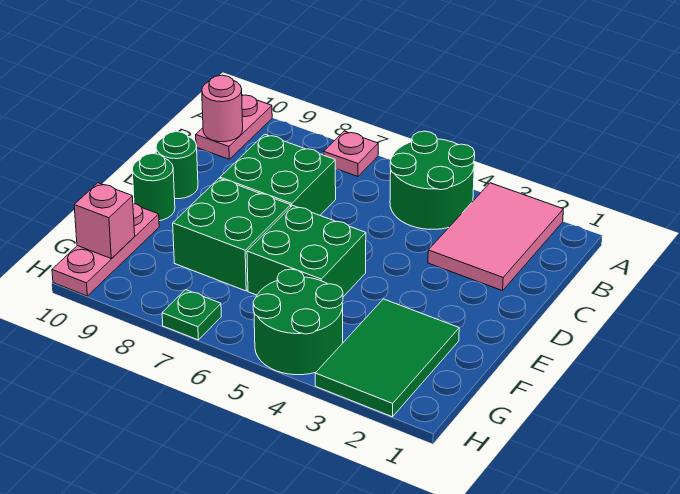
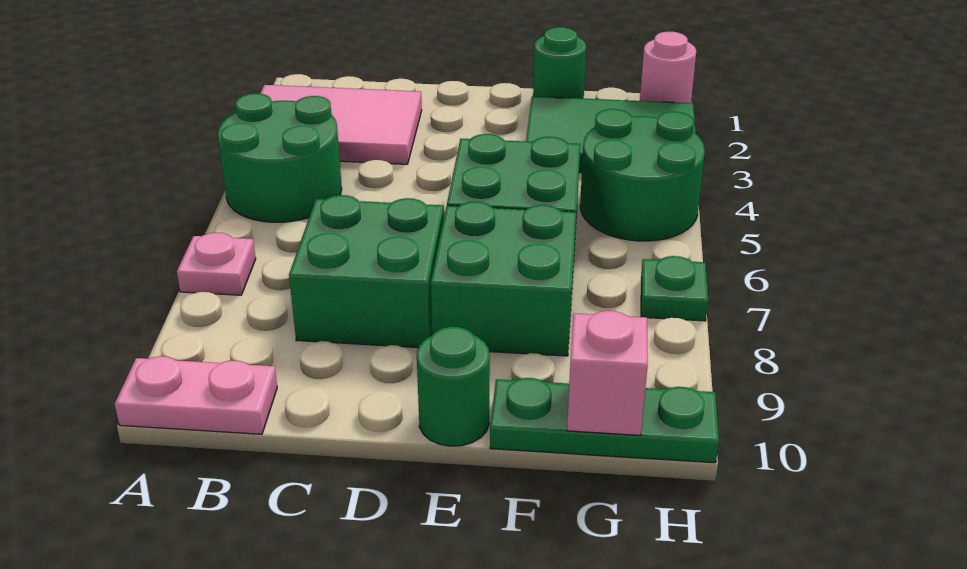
pink 1x1 round brick [202,75,243,142] -> pink 1x1 round brick moved to [640,32,696,103]
green 1x1 round brick [156,132,198,199] -> green 1x1 round brick moved to [533,27,586,99]
pink 1x3 plate [52,204,159,296] -> green 1x3 plate [490,378,719,463]

